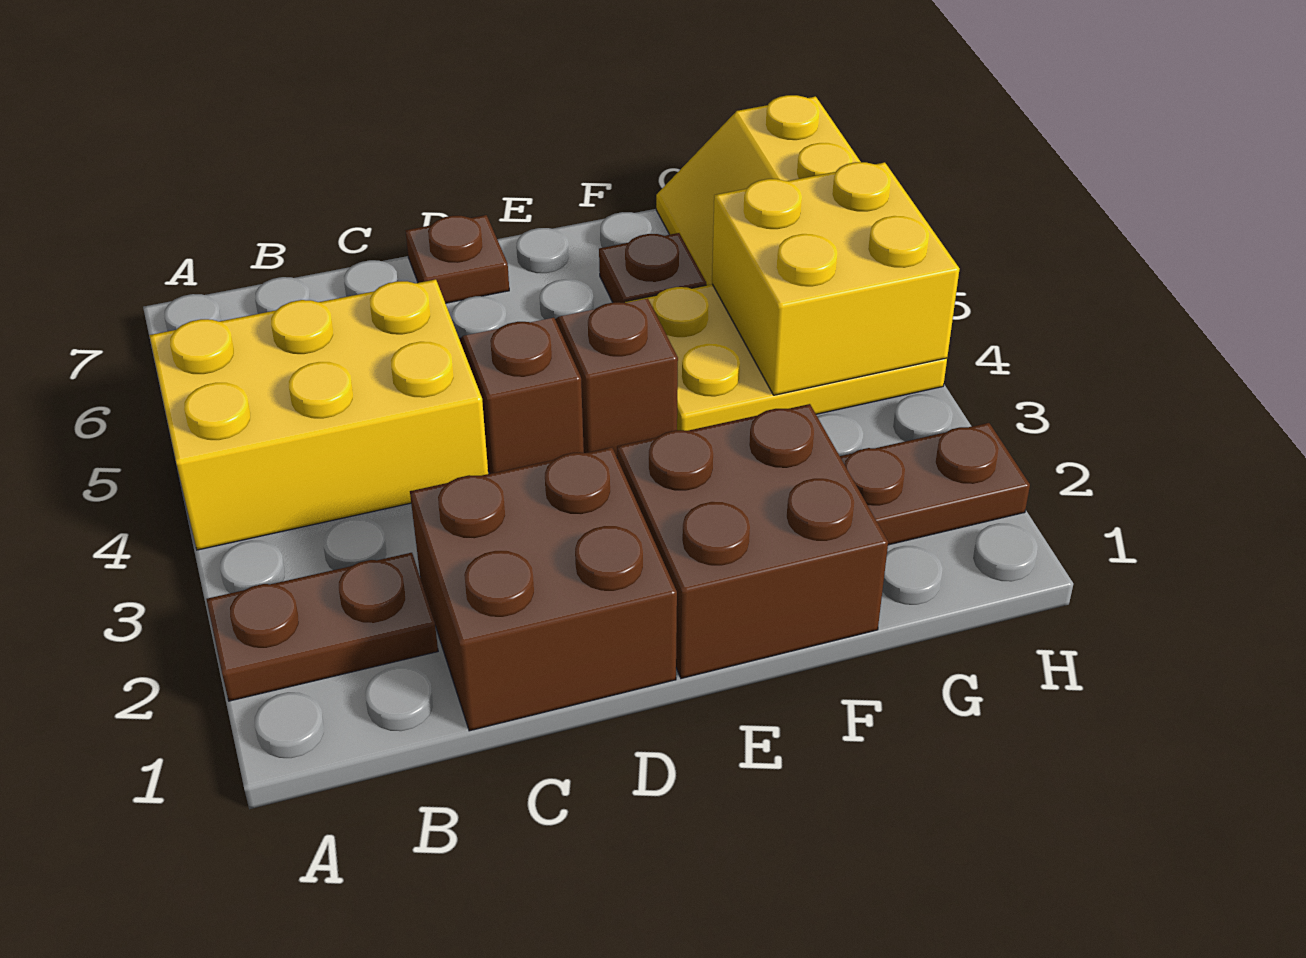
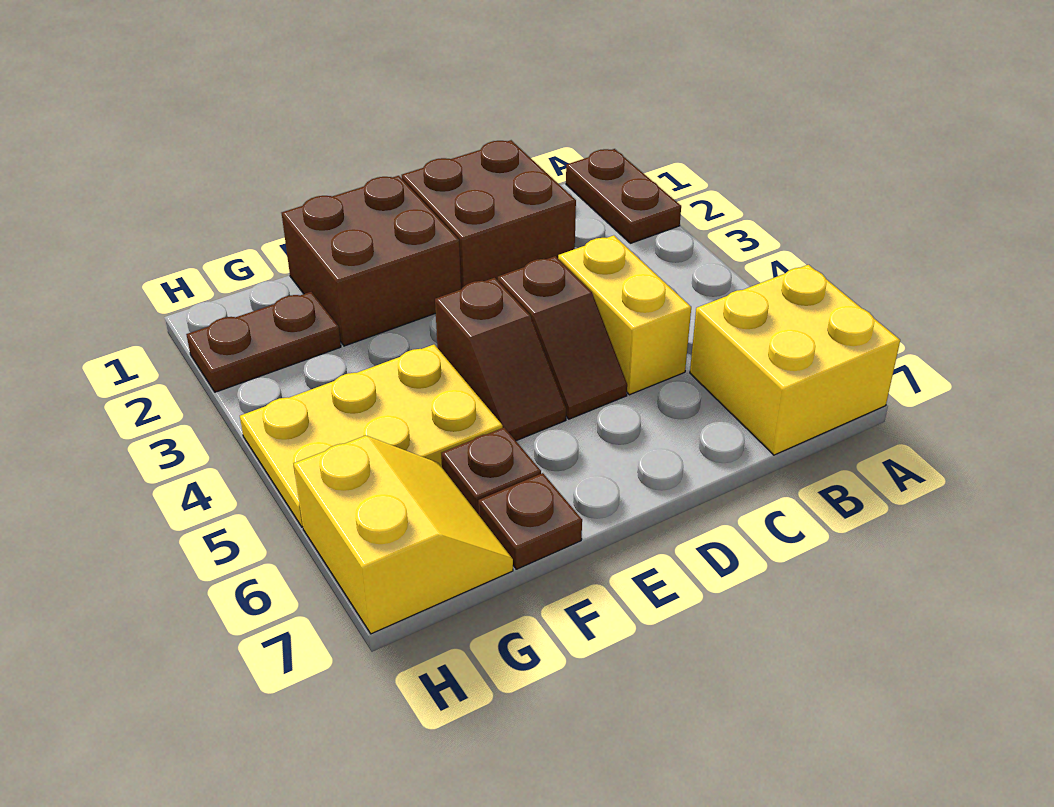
brown 1x2 plate [206,553,438,701] -> brown 1x2 plate turned to [566,149,681,243]
yellow 2x3 brick [149,279,488,550] -> yellow 1x2 brick [558,235,691,395]
brown 1x1 plate [405,215,509,303] -> brown 1x1 plate moved to [478,473,582,569]
yellow 2x2 brick [712,162,959,395] -> yellow 2x2 brick moved to [690,265,900,455]

